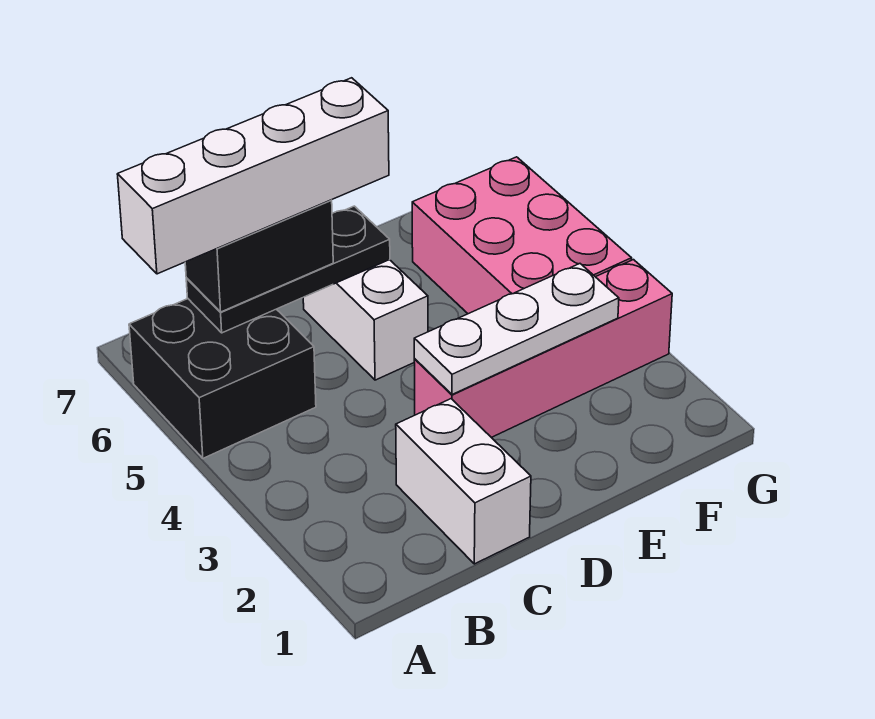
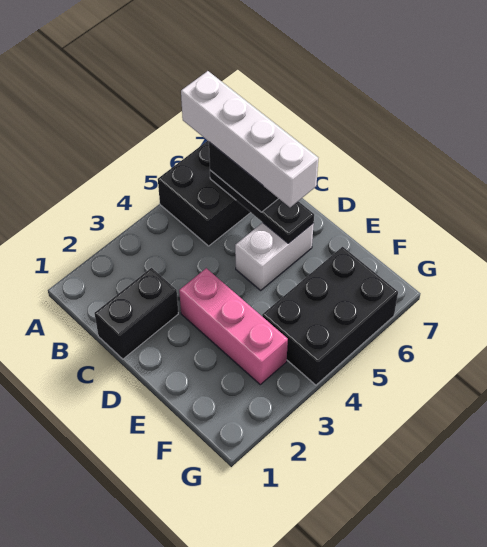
white 1x2 brick [396,399,531,564] -> black 1x2 brick [94,268,178,359]
pink 1x4 brick [414,260,672,437] -> pink 1x3 brick [179,268,288,384]
white 1x3 plate [414,264,619,395] -> none
pink 2x3 brick [412,157,632,314] -> black 2x3 brick [262,247,398,385]

